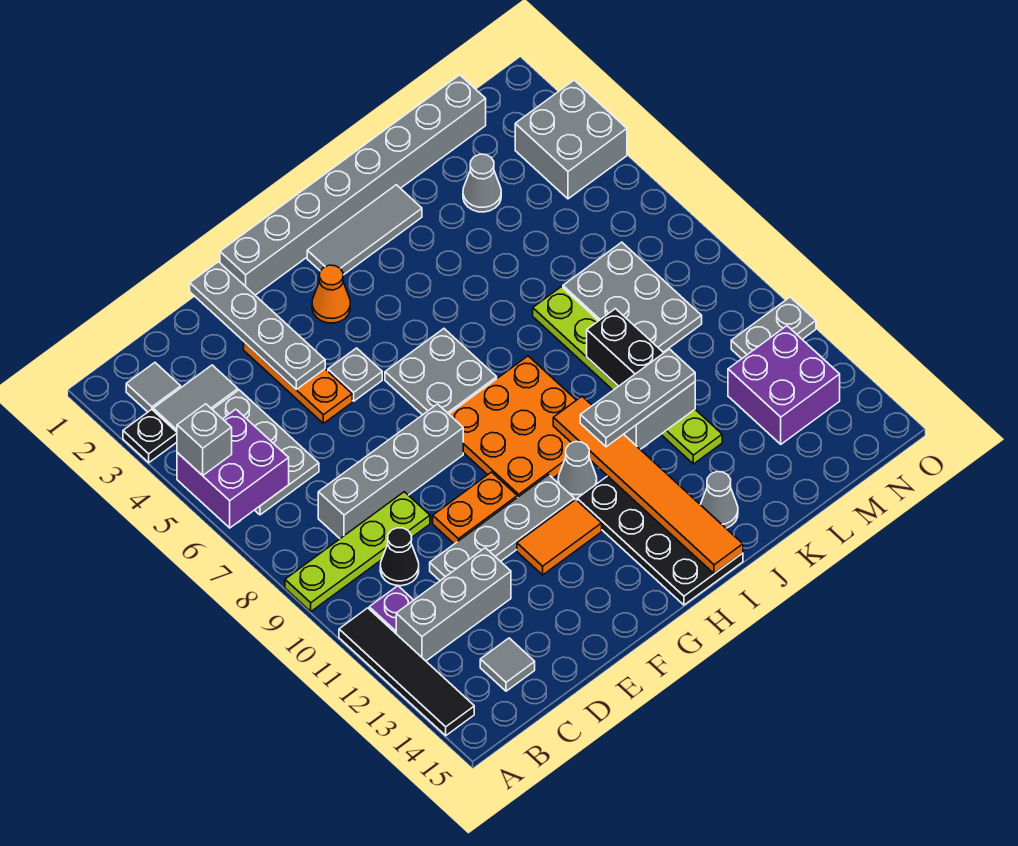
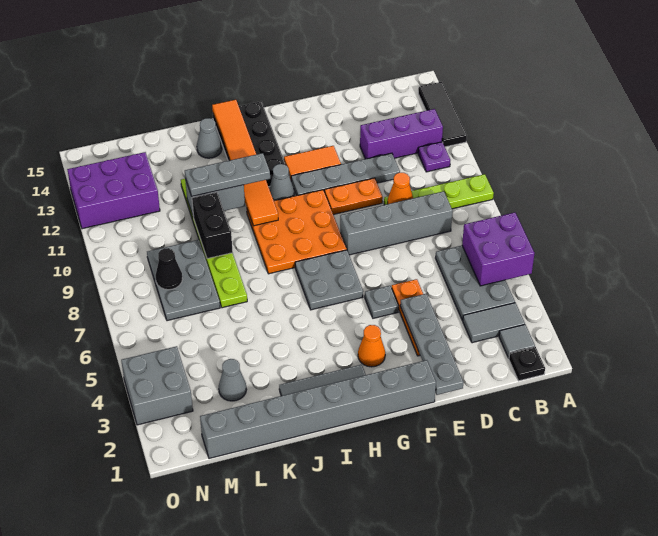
black 1x1 plate [123,410,177,463] -> black 1x1 plate moved to [509,347,545,381]
grey 1x1 brick [177,404,232,475] -> none
black 1x4 tile [339,608,474,736] -> black 1x3 tile [418,82,467,147]
grey 1x3 brick [396,548,511,661] -> purple 1x3 brick [360,109,443,159]
black 1x1 cone [380,528,419,586] -> black 1x1 cone moved to [156,248,183,290]
grey 1x1 tile [480,638,535,691] -> none
none -> orange 1x1 cone [388,173,413,204]
purple 2x2 brick [728,326,840,444] -> purple 2x3 brick [67,152,160,229]
grey 1x2 plate [731,297,816,359] -> none

